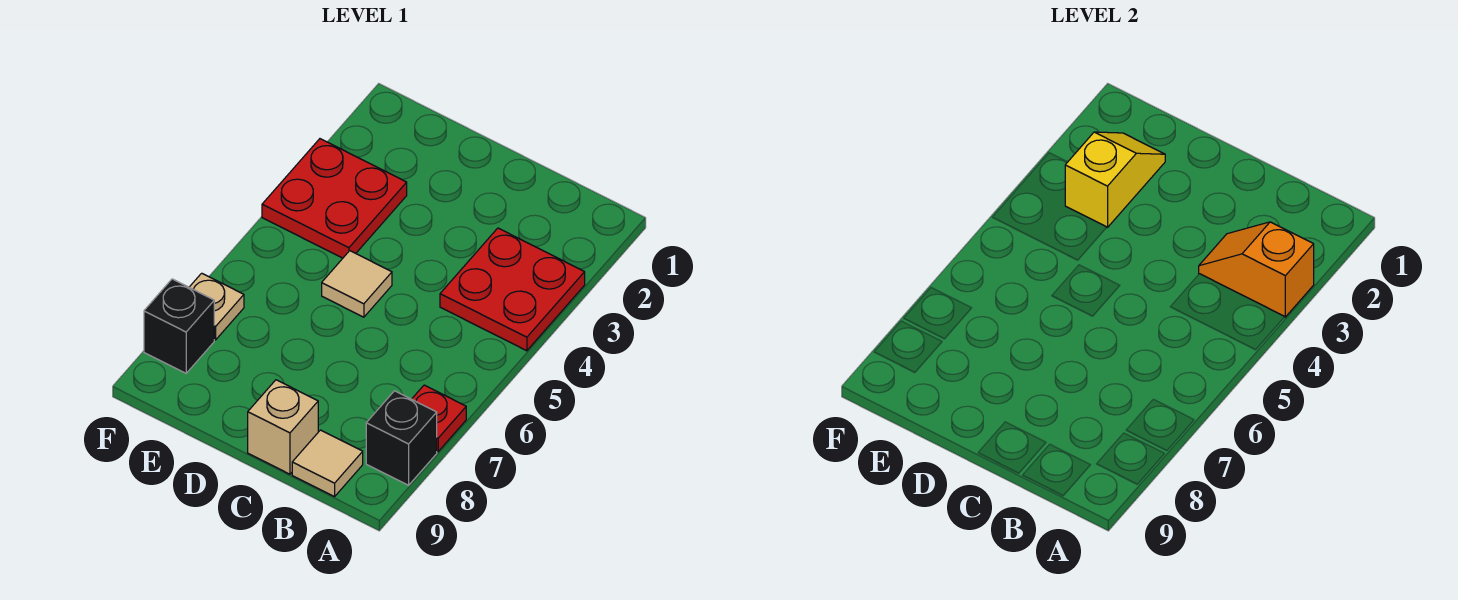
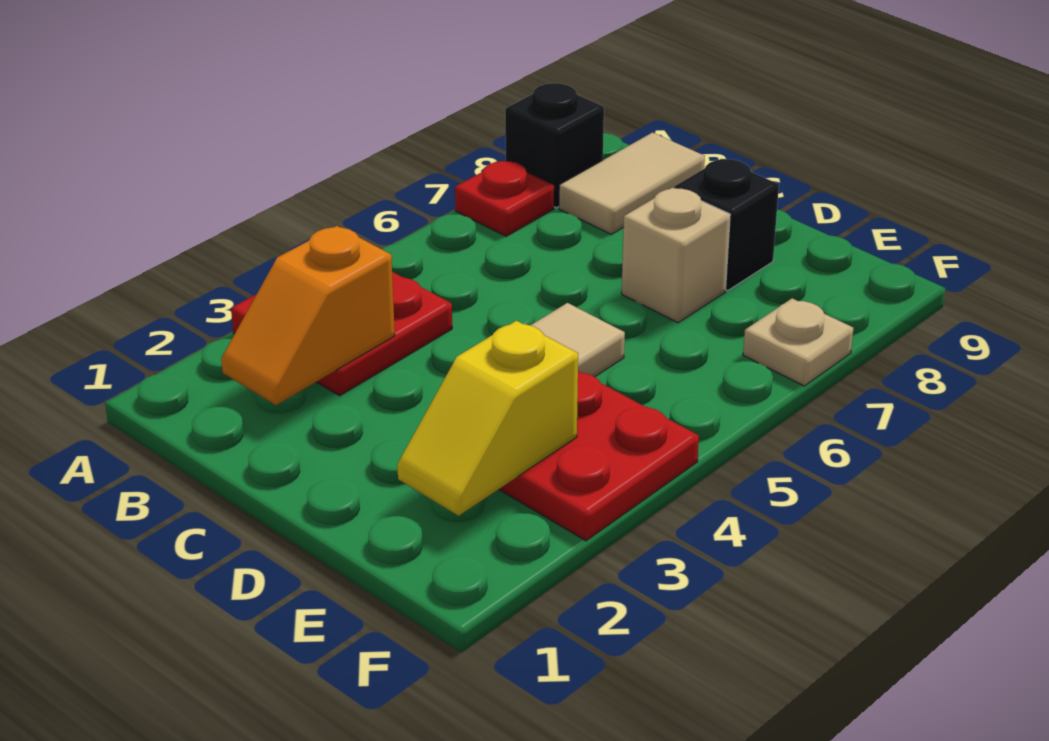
orange 1x2 slope [1199,222,1314,317] -> orange 1x2 slope turned to [221,226,395,405]
tan 1x1 tile [292,430,363,497] -> tan 1x2 tile [559,133,705,234]
tan 1x1 brick [248,380,318,474] -> tan 1x1 brick moved to [622,188,730,323]
black 1x1 brick [144,279,214,373] -> black 1x1 brick moved to [675,159,779,291]

